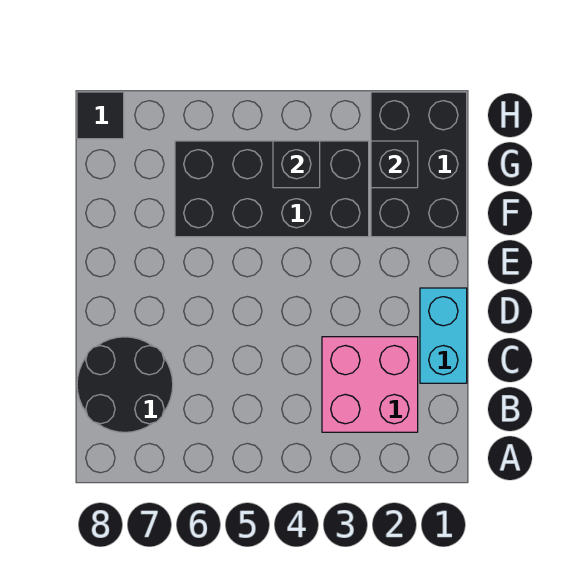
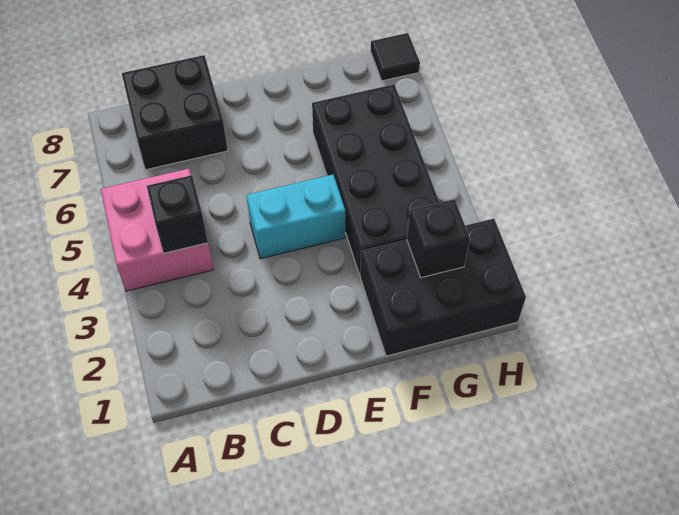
pink 2x2 brick [322,337,418,432] -> pink 2x2 brick moved to [101,169,214,291]
black 2x2 round brick [77,337,173,432] -> black 2x2 brick [122,55,228,170]
cyan 1x2 brick [420,288,467,383] -> cyan 1x2 brick moved to [246,175,345,259]
black 1x1 brick [273,141,320,188] -> black 1x1 brick moved to [147,175,208,253]

